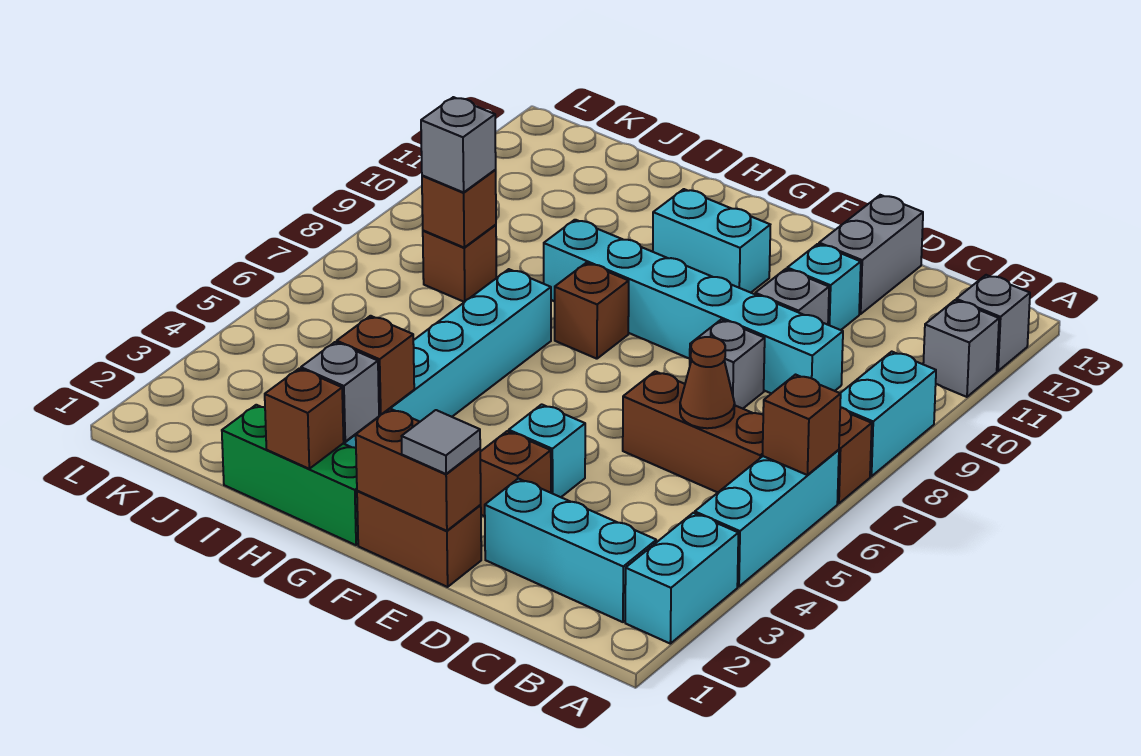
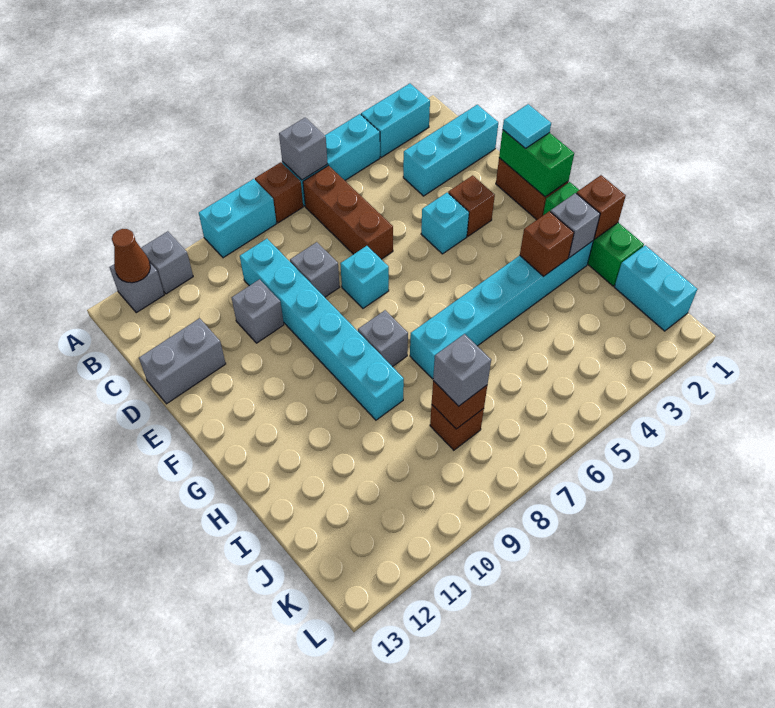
brown 1x1 brick [762,375,841,475] -> grey 1x1 brick [279,118,328,180]
cyan 1x3 brick [485,479,656,622] -> cyan 1x3 brick turned to [403,105,498,196]
brown 1x1 cone [680,337,735,428] -> brown 1x1 cone moved to [112,229,150,283]
cyan 1x1 brick [787,244,861,330] -> cyan 1x1 brick moved to [340,246,389,308]
brown 1x2 brick [356,409,481,531] -> green 1x2 brick [499,130,574,197]
grey 1x1 tile [402,410,480,474] -> cyan 1x1 tile [503,104,551,148]
cyan 1x2 brick [653,189,770,293] -> cyan 1x2 brick moved to [614,245,697,331]
brown 1x1 brick [555,263,629,359] -> grey 1x1 brick [358,310,408,367]

